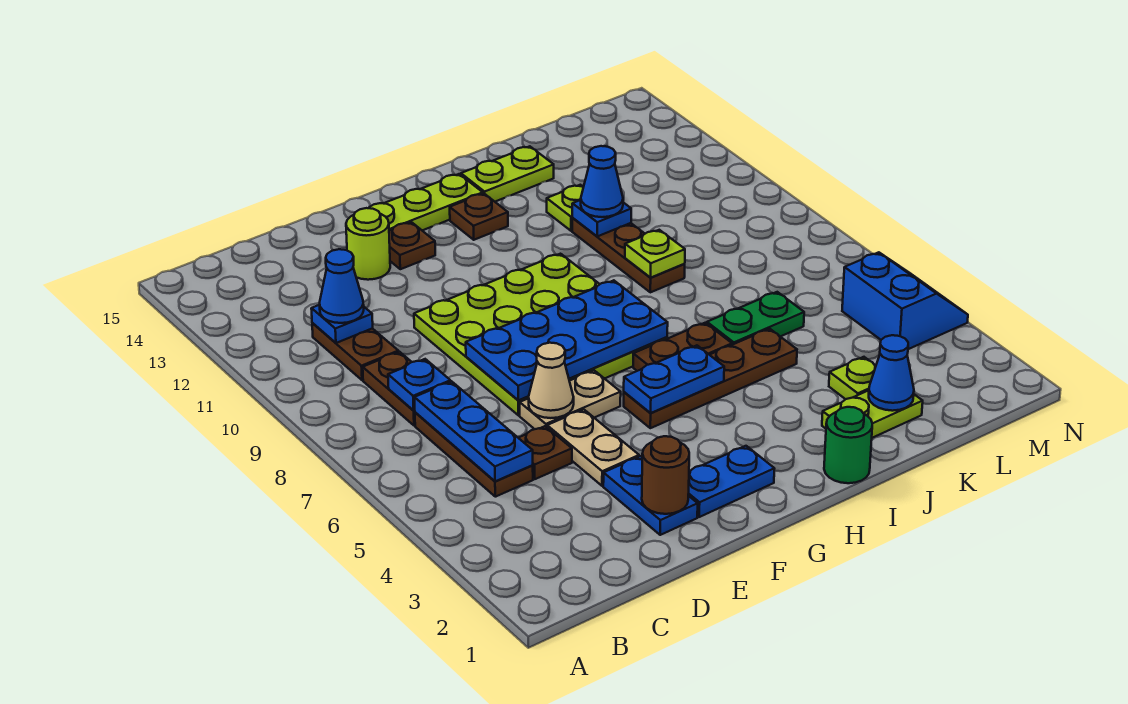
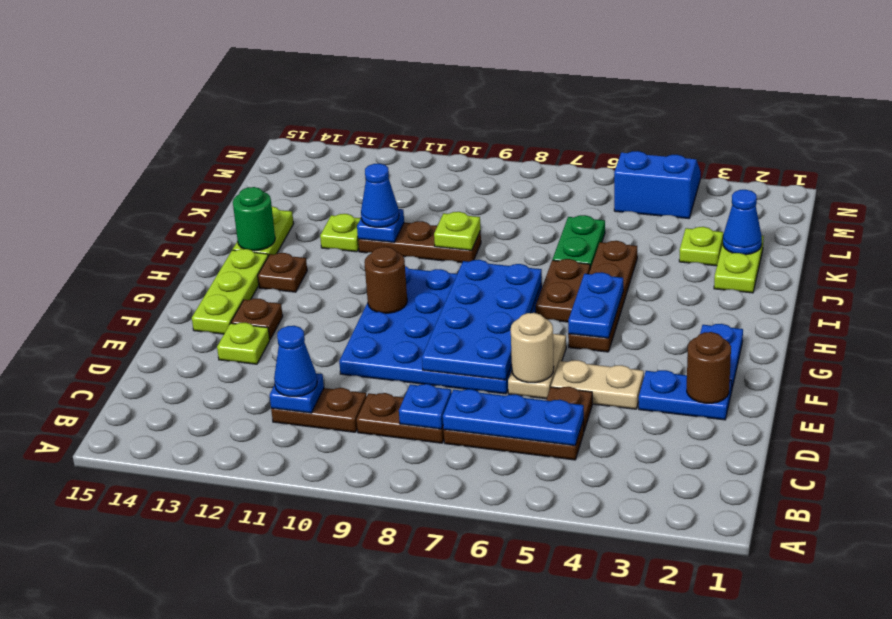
tan 1x1 cone [528,343,574,418] -> tan 1x1 round brick [511,313,554,383]
lime 4x4 plate [414,254,667,415] -> blue 4x4 plate [339,266,542,394]
lime 1x1 round brick [346,208,390,280] -> lime 1x1 plate [217,322,270,364]
none -> brown 1x1 round brick [364,247,407,313]
green 1x1 round brick [824,407,872,483] -> green 1x1 round brick moved to [233,187,275,251]

